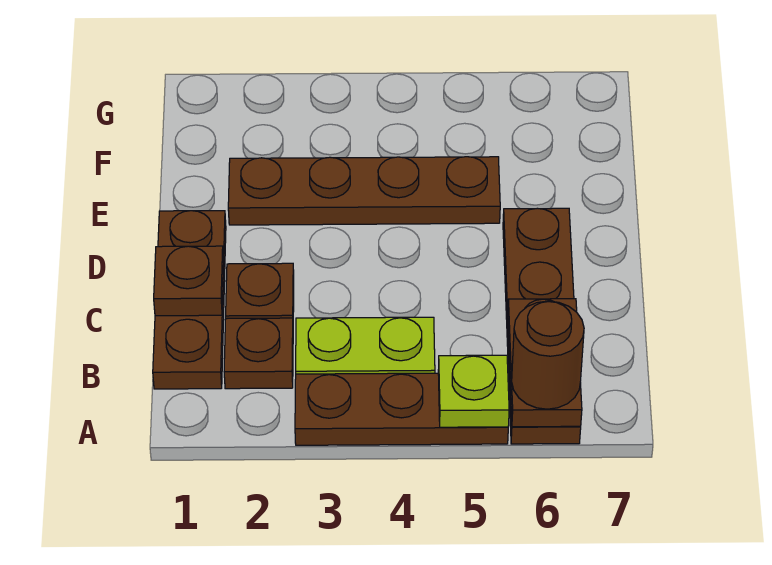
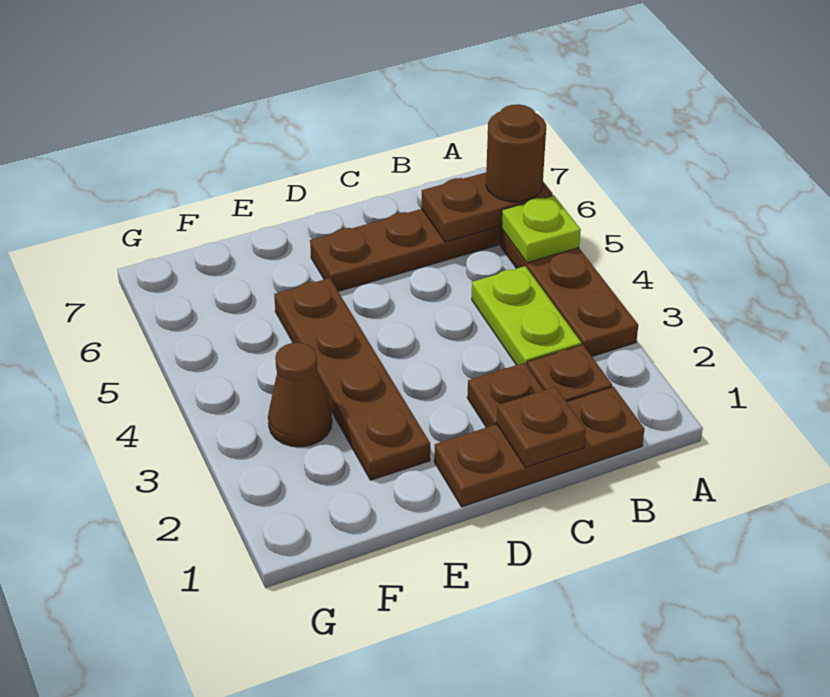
none -> brown 1x1 cone [268,343,332,447]

